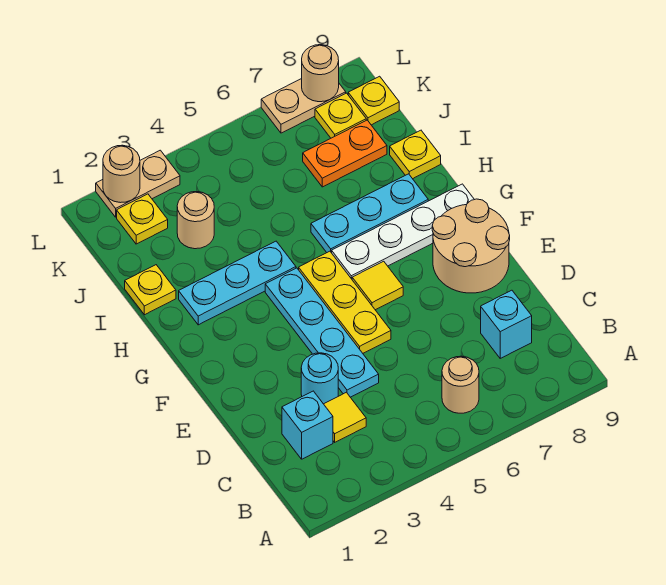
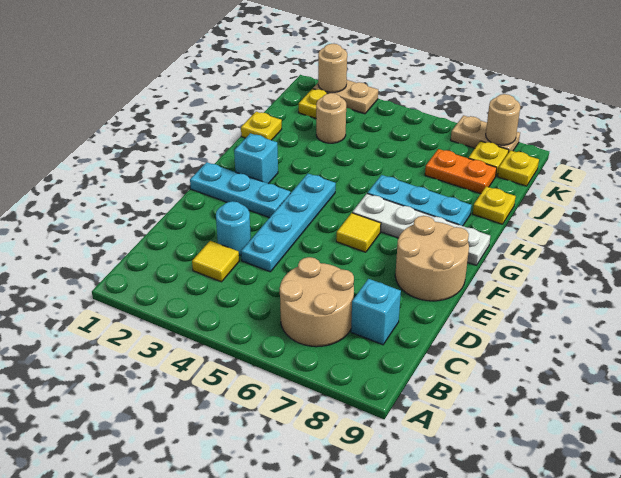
tan 1x1 round brick [442,356,479,413] -> tan 2x2 round brick [280,257,354,347]
cyan 1x1 brick [282,391,333,459] -> cyan 1x1 brick moved to [234,133,278,184]
yellow 1x3 plate [299,251,391,353] -> none
cyan 1x3 plate [179,241,296,325] -> cyan 1x3 plate moved to [190,162,291,218]

